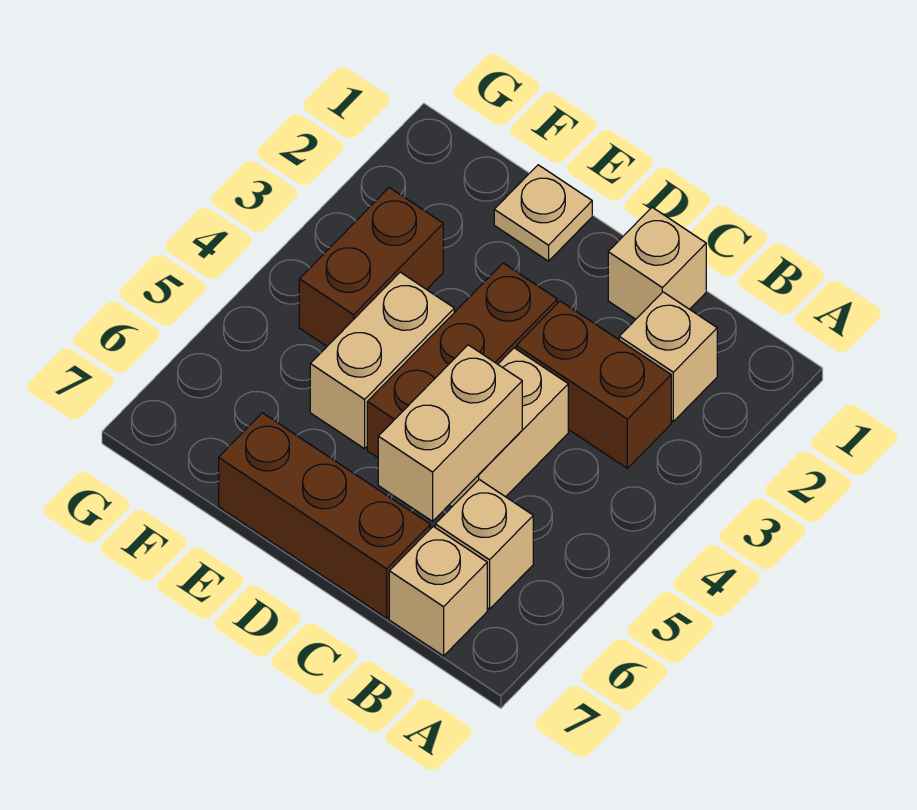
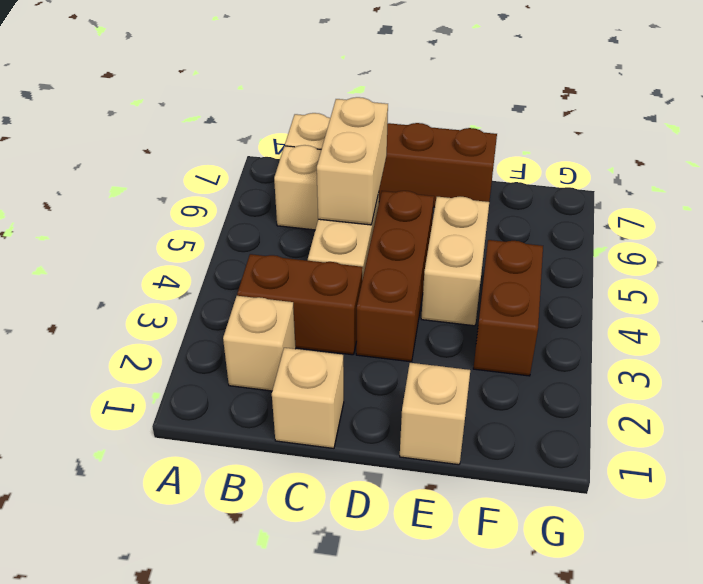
tan 1x1 plate [494,165,592,261] -> tan 1x1 brick [400,363,470,465]

